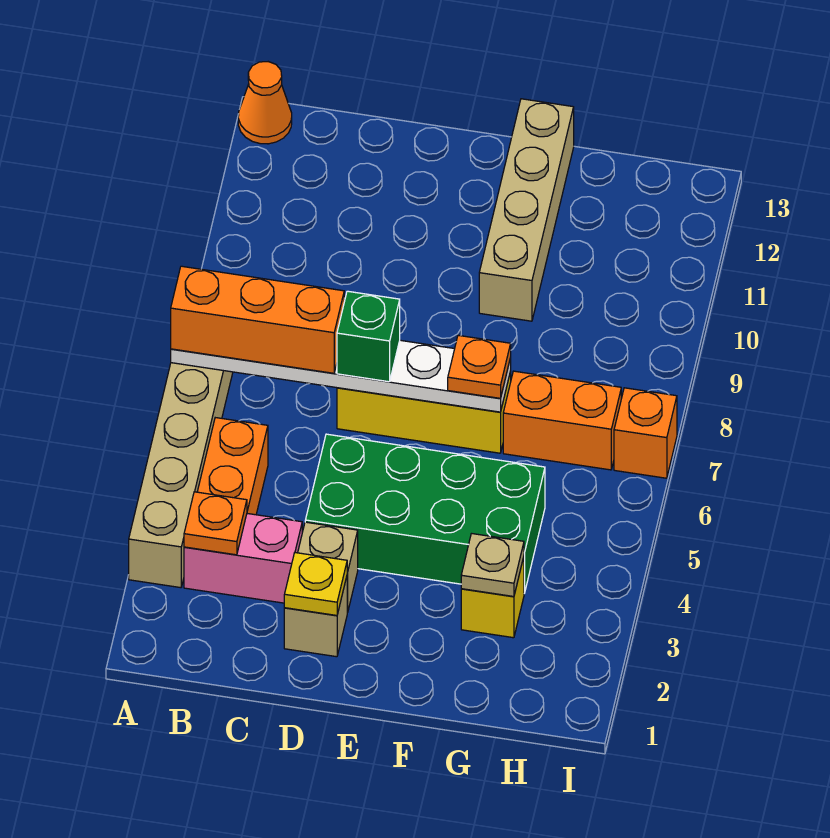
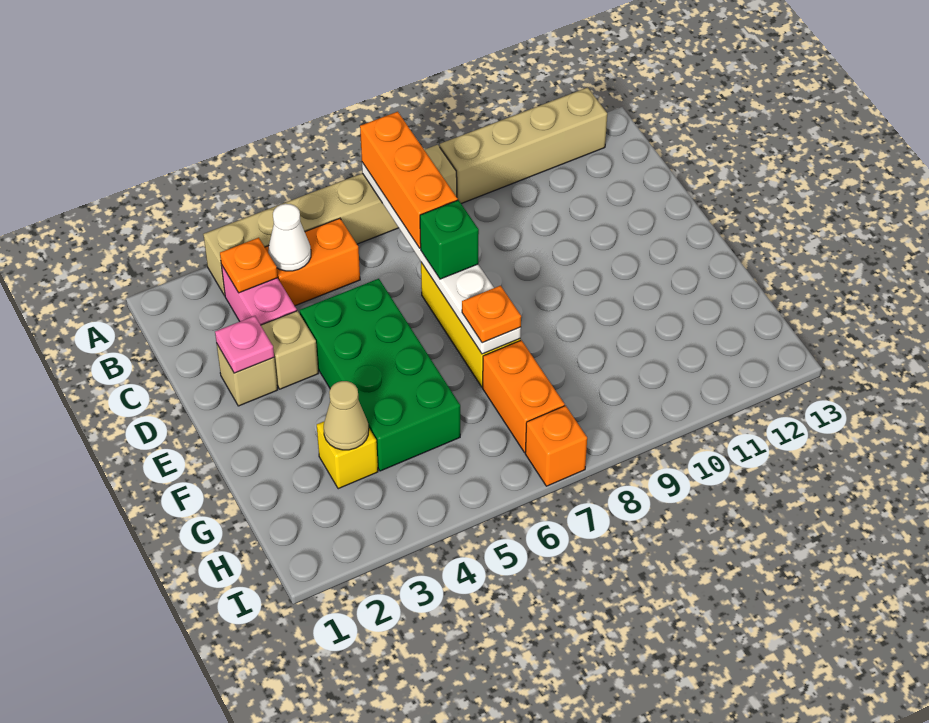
orange 1x1 cone [238,62,292,144] -> none
none -> white 1x1 cone [268,204,311,271]
yellow 1x1 plate [284,553,347,615] -> pink 1x1 plate [215,316,274,373]
tan 1x4 brick [479,99,574,321] -> tan 1x4 brick moved to [440,87,607,204]
tan 1x1 plate [461,534,524,596] -> tan 1x1 cone [324,381,369,450]

